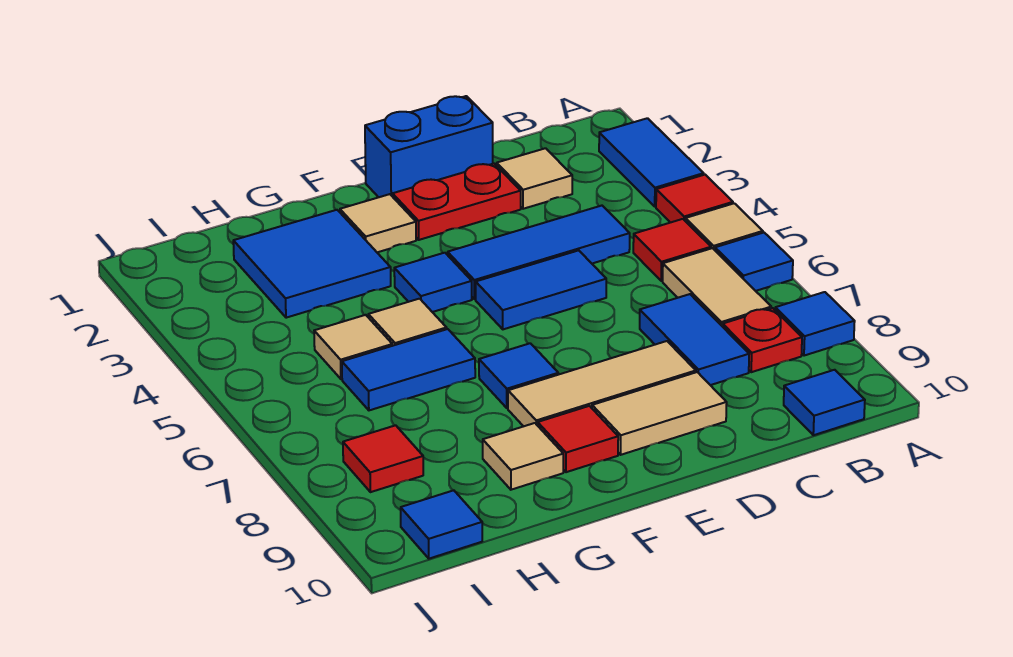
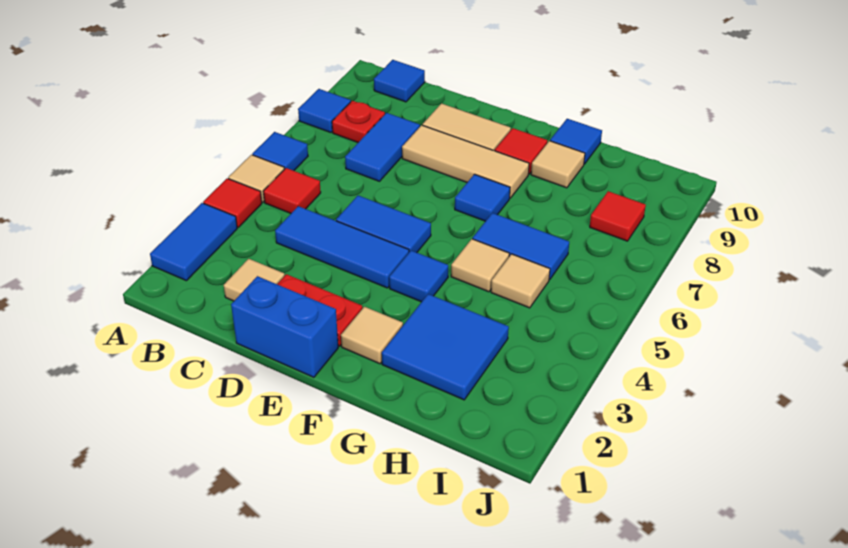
tan 1x2 tile [663,248,771,327] -> none
blue 1x1 tile [401,490,482,559] -> blue 1x1 tile moved to [550,119,602,164]

